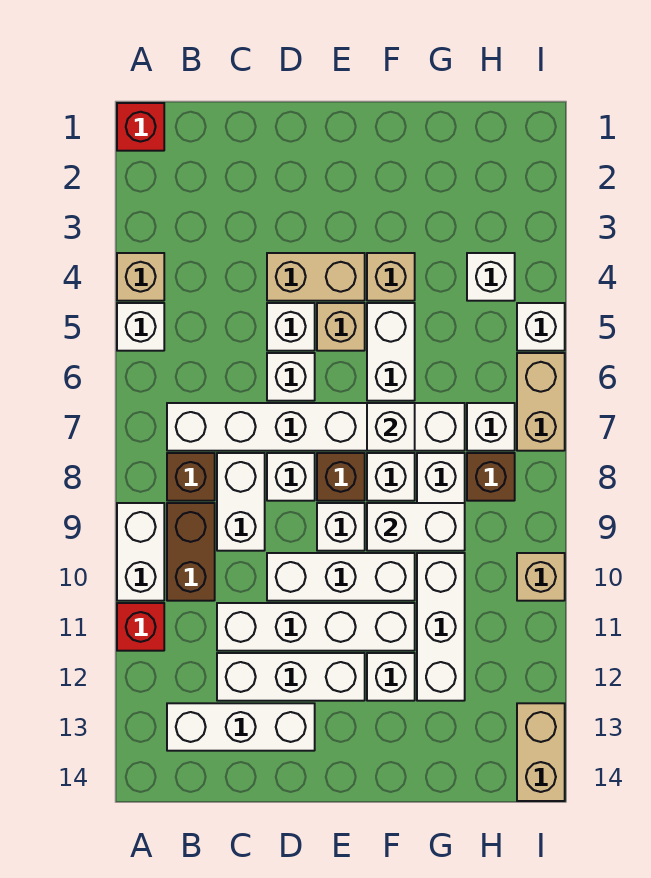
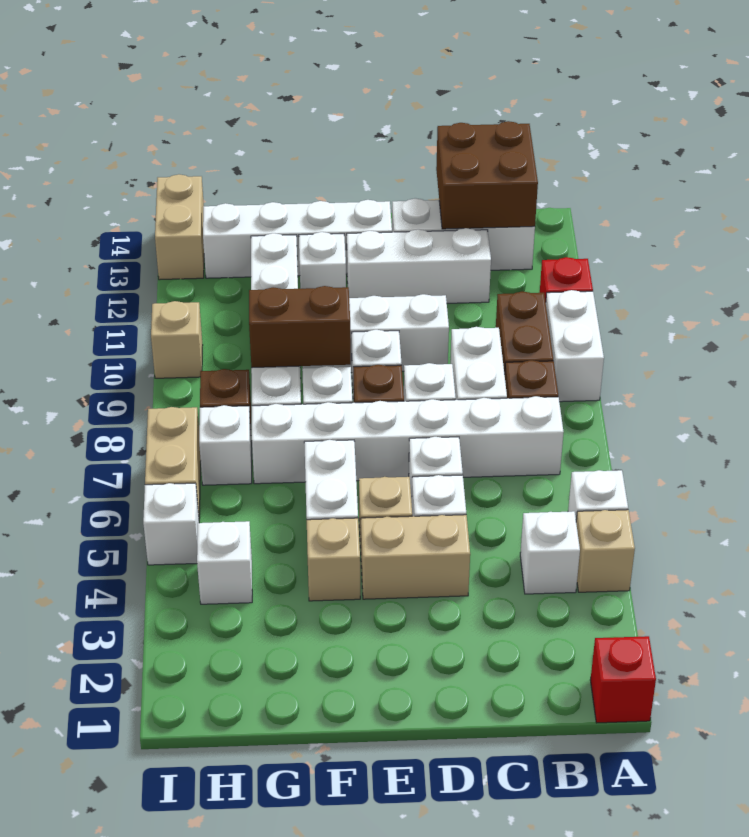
none -> brown 2x2 brick [436,121,538,229]
white 1x4 brick [217,603,415,651] -> white 1x4 brick moved to [203,200,392,278]
white 1x1 brick [367,403,415,451] -> white 1x1 brick moved to [520,511,580,594]
white 1x2 brick [367,503,465,551] -> brown 1x2 brick [249,286,351,368]

